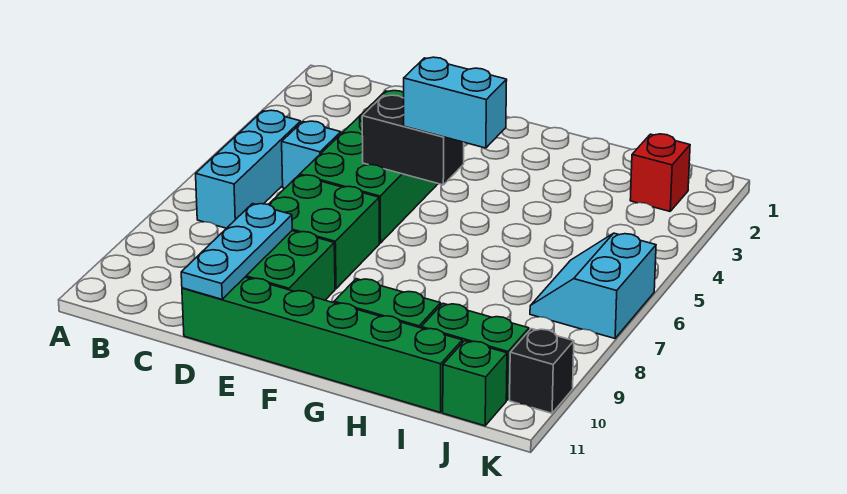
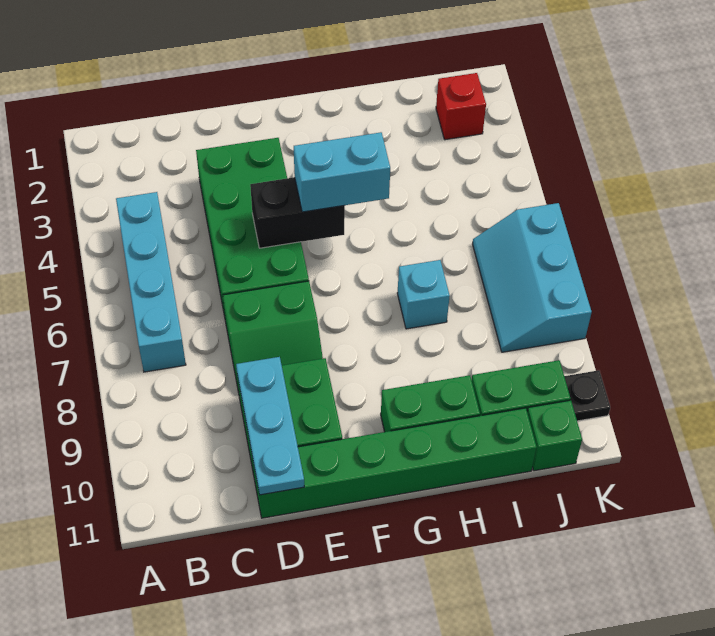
cyan 1x3 brick [196,110,301,228] -> cyan 1x4 brick [116,192,186,372]
cyan 1x1 brick [282,121,341,188] -> cyan 1x1 brick moved to [397,260,450,329]
green 2x2 brick [268,175,379,289] -> green 2x2 slope [223,281,323,392]
cyan 2x2 slope [530,233,656,338] -> cyan 2x3 slope [473,203,592,352]
black 1x1 brick [510,329,574,413] -> black 1x1 plate [564,370,610,421]

